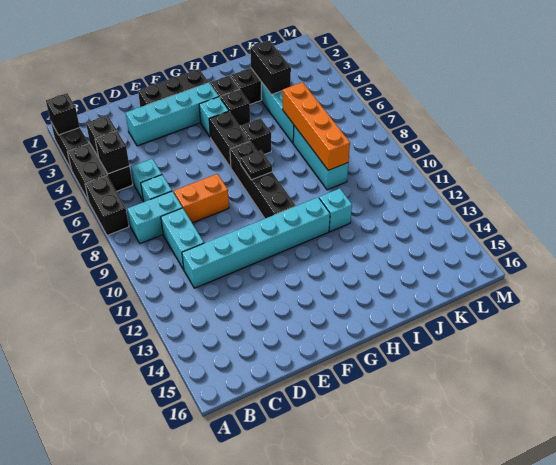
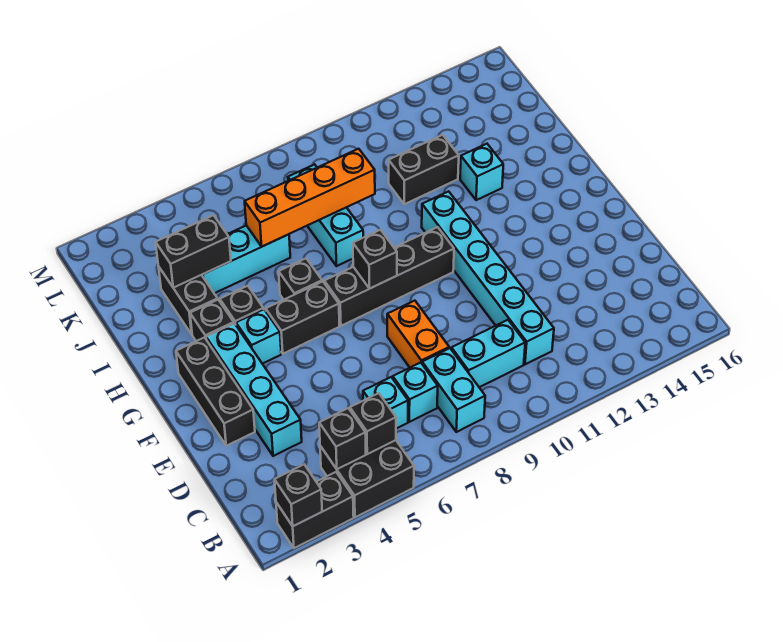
black 1x2 brick [85,176,129,235] -> black 1x2 brick moved to [389,135,459,204]
black 1x1 plate [240,150,272,180] -> black 1x1 brick [353,230,397,289]
cyan 1x1 brick [319,189,352,232] -> cyan 1x1 brick moved to [460,144,503,200]
cyan 1x3 brick [293,126,348,190] -> cyan 1x3 brick turned to [288,164,363,266]

